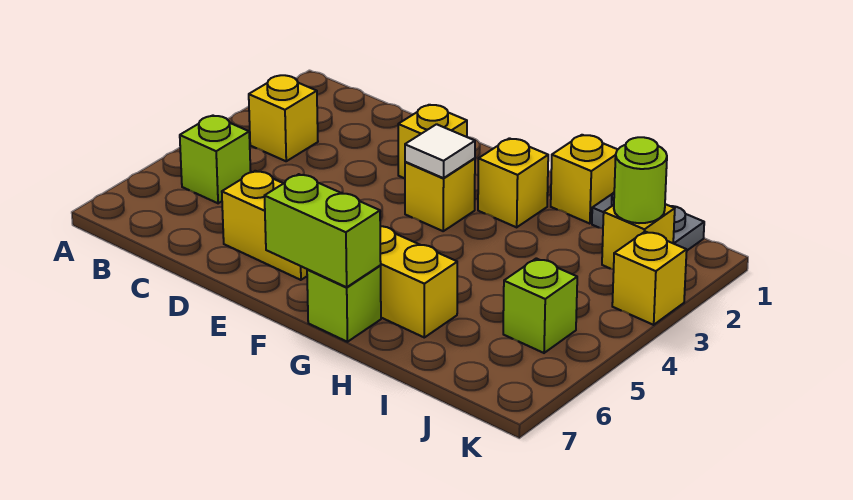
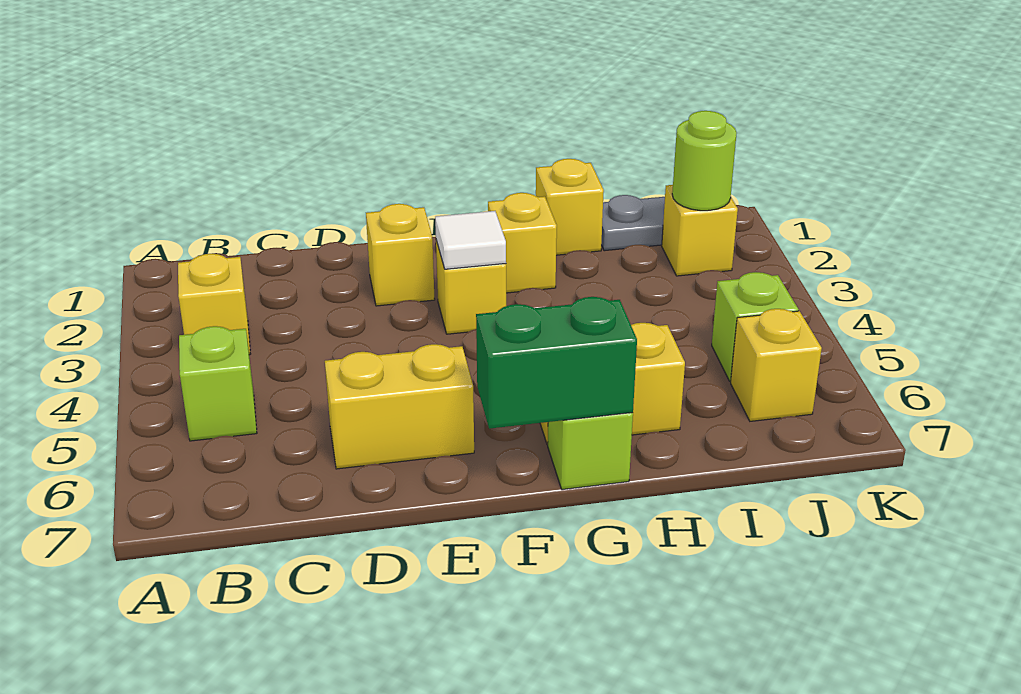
lime 1x2 brick [264,174,381,287] -> green 1x2 brick [476,297,637,429]
yellow 1x1 brick [612,232,687,325] -> yellow 1x1 brick moved to [731,309,822,421]

